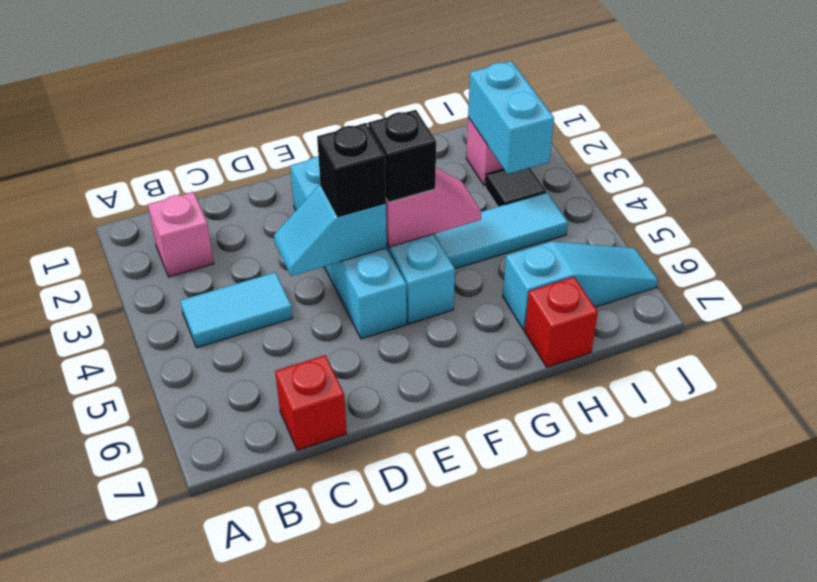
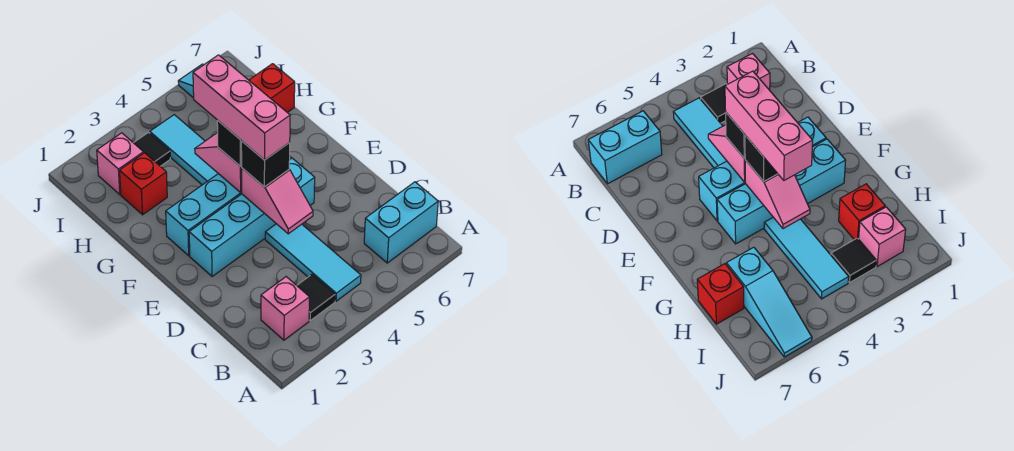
none -> black 1x1 tile [297,275,335,321]
cyan 1x2 tile [180,272,293,348] -> cyan 1x3 tile [265,224,361,301]
red 1x1 brick [275,355,347,450] -> red 1x1 brick moved to [120,153,167,215]
cyan 1x2 slope [274,185,387,276] -> pink 1x2 slope [242,168,313,234]
none -> pink 1x3 brick [193,55,290,160]
cyan 1x2 brick [468,61,554,174] -> cyan 1x2 brick moved to [364,182,438,263]

